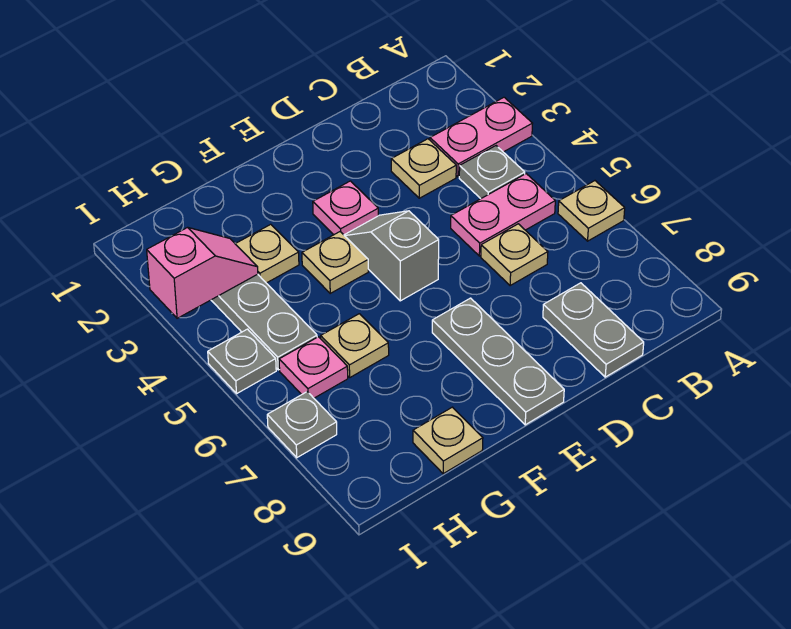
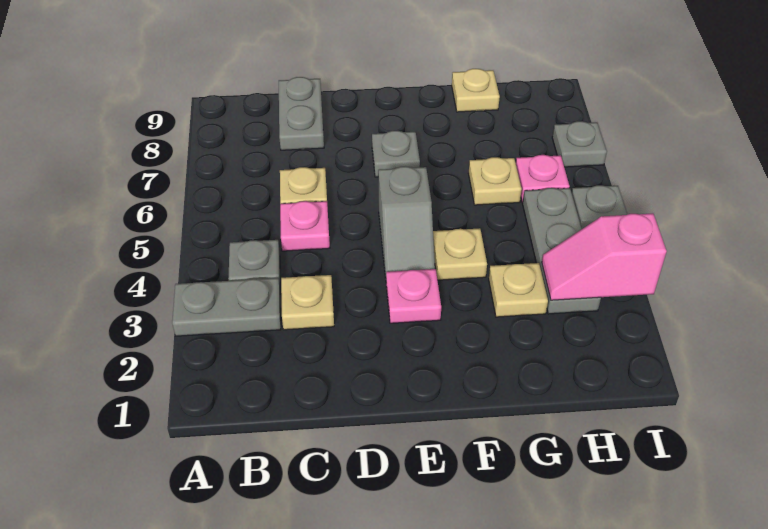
pink 1x2 plate [430,97,533,177] -> grey 1x2 plate [172,278,281,336]
tan 1x1 plate [558,181,625,241] -> none
pink 1x2 plate [451,174,555,256] -> pink 1x1 plate [280,201,330,251]
grey 1x3 plate [432,298,564,425] -> grey 1x1 plate [372,131,420,177]

